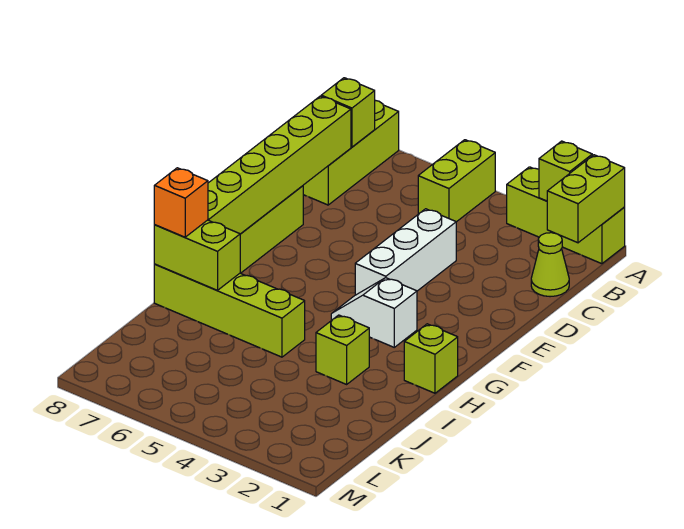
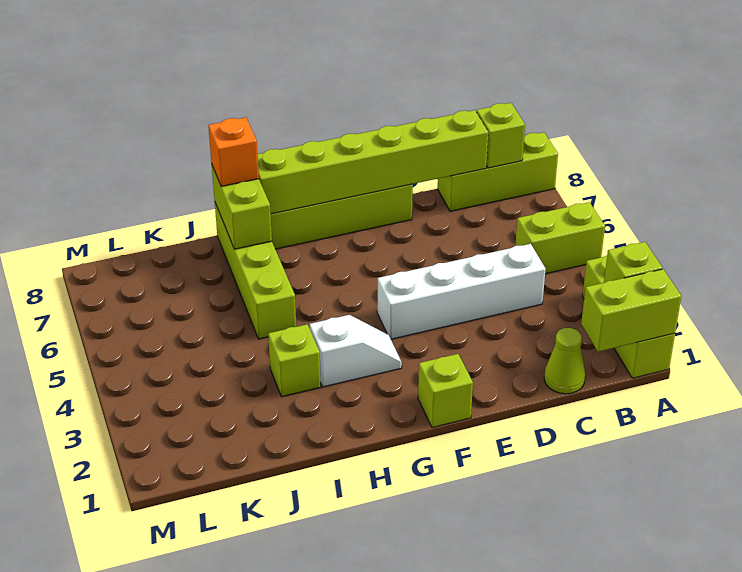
white 1x3 brick [355,209,456,295] -> white 1x4 brick [377,244,546,339]
white 1x2 slope [331,278,417,347] -> white 1x2 slope turned to [310,315,402,387]
lime 1x1 brick [404,324,458,393] -> lime 1x1 brick moved to [418,354,473,428]

